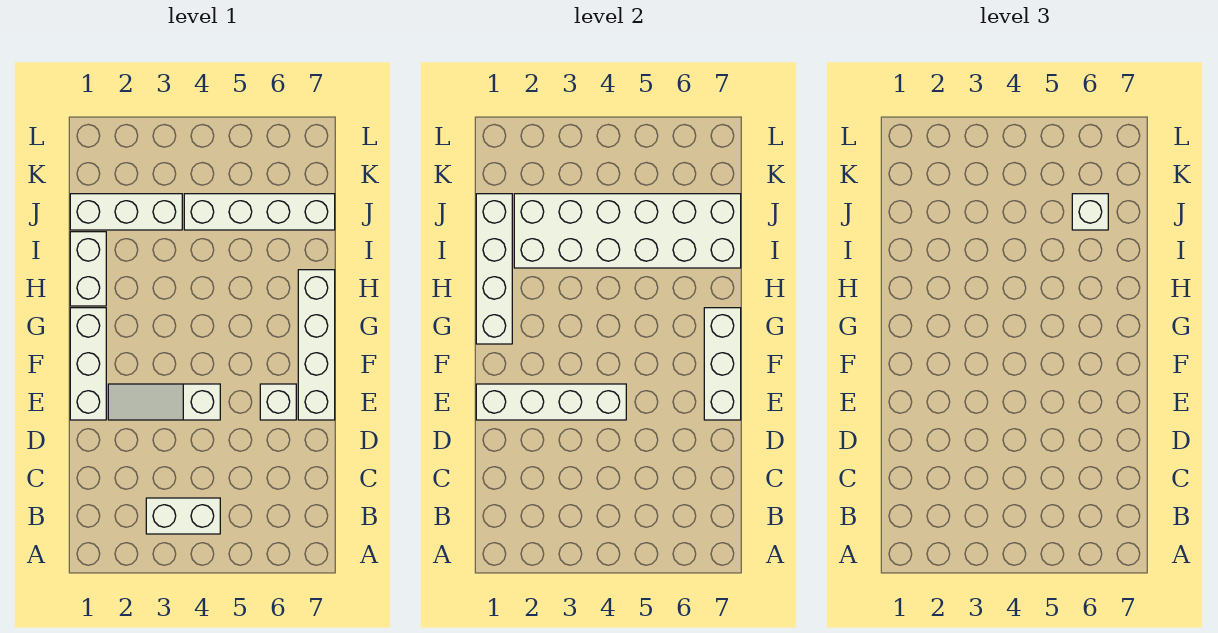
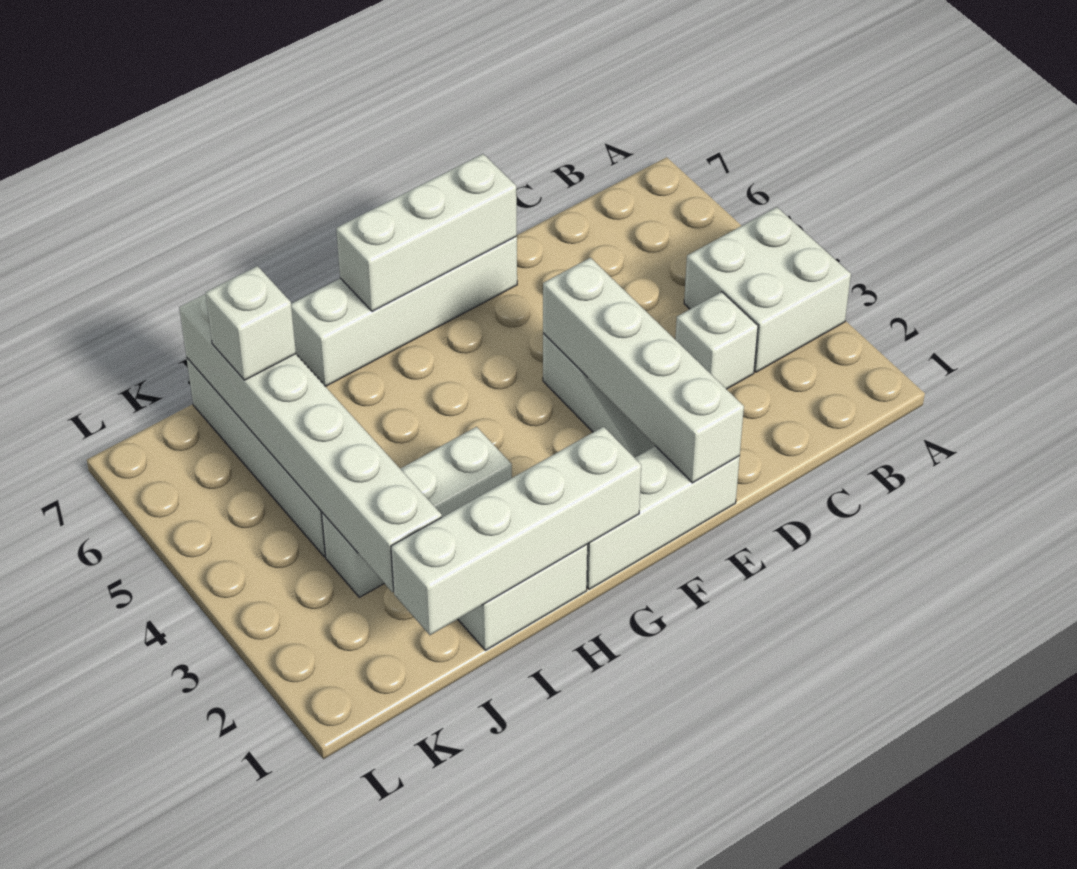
white 1x2 brick [146,498,220,534] -> white 2x2 brick [684,207,851,372]
white 1x1 brick [260,384,296,420] -> white 1x1 brick moved to [675,292,758,389]
white 2x6 brick [514,194,741,268] -> white 1x6 brick [179,294,442,592]
white 1x3 brick [70,194,182,230] -> white 1x3 brick turned to [321,427,512,597]

